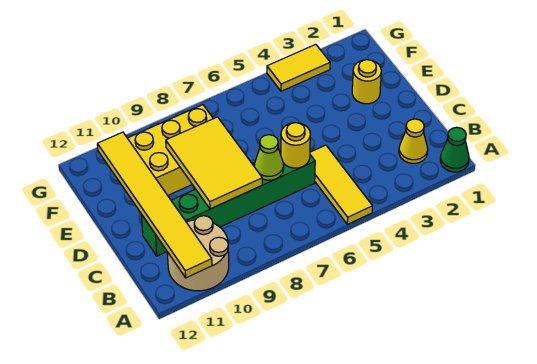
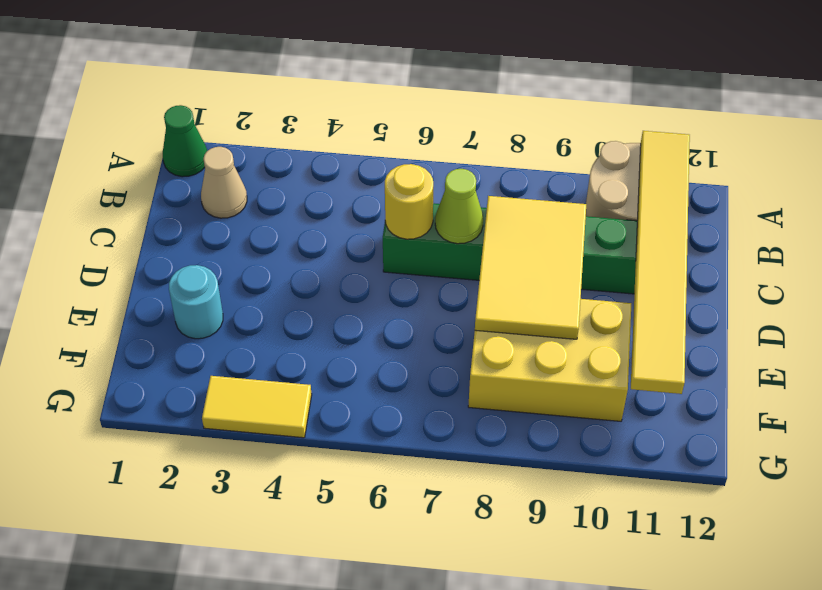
yellow 1x3 tile [310,145,372,224] -> none
yellow 1x1 cone [399,119,428,164] -> tan 1x1 cone [201,147,247,218]
yellow 1x1 round brick [352,60,381,104] -> cyan 1x1 round brick [169,265,223,339]

